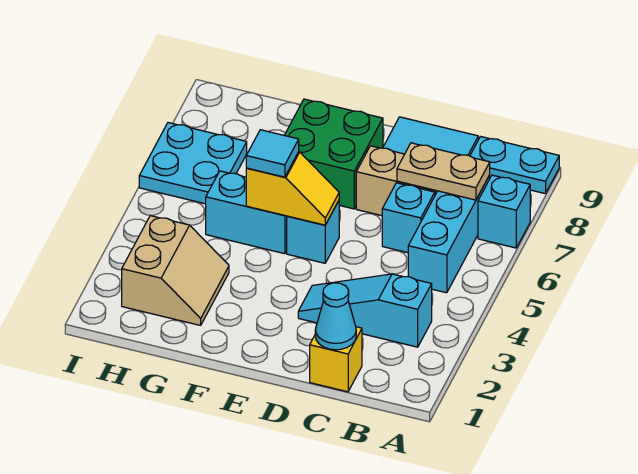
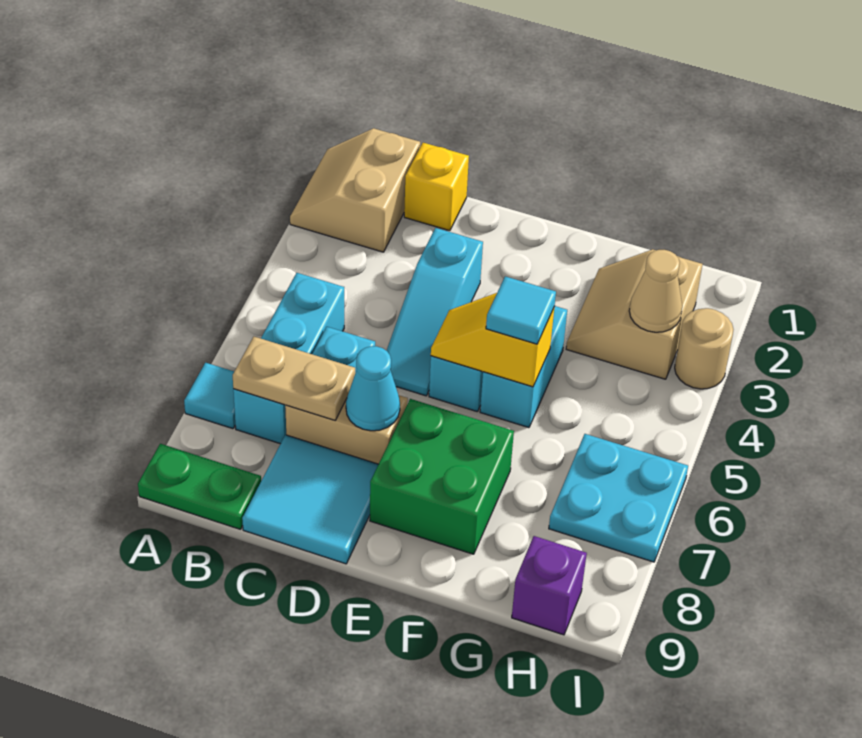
none -> tan 2x2 slope [290,128,420,252]
cyan 1x1 brick [478,175,530,248] -> cyan 1x1 tile [184,363,235,429]
cyan 1x2 plate [470,137,559,194] -> green 1x2 plate [138,444,261,529]
cyan 1x3 slope [298,274,432,347] -> cyan 1x3 slope turned to [387,228,483,396]
cyan 1x1 cone [315,283,356,350] -> cyan 1x1 cone moved to [346,346,400,431]
cyan 1x2 brick [206,171,287,254] -> cyan 1x2 brick turned to [480,306,567,428]
none -> tan 1x1 cone [629,250,682,332]
none -> purple 1x1 brick [512,536,587,635]
none -> tan 1x1 round brick [675,308,734,389]

